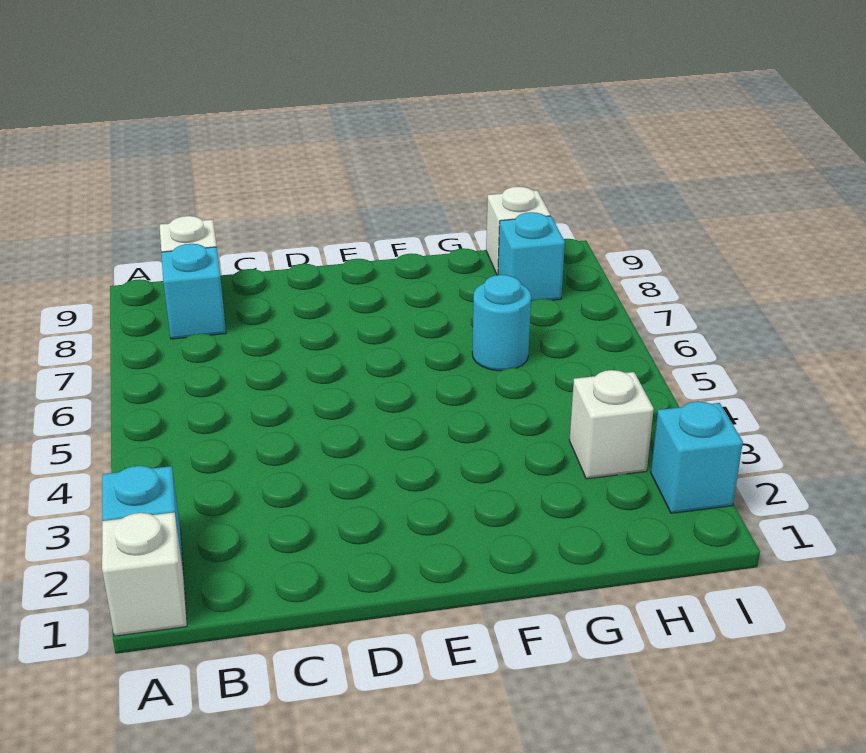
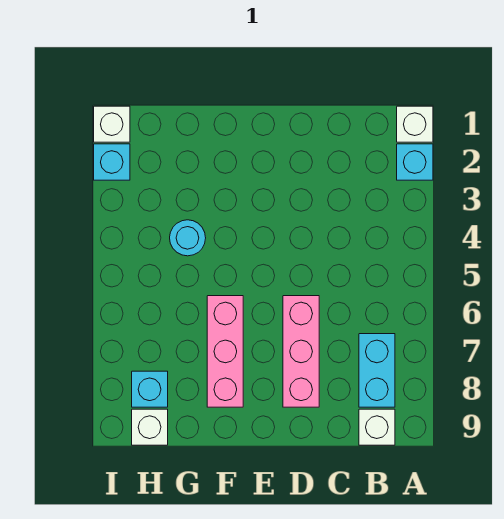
cyan 1x1 brick [161,244,226,339] -> cyan 1x2 brick [359,334,395,407]
none -> pink 1x3 brick [283,296,319,407]
none -> pink 1x3 brick [207,296,243,407]
cyan 1x1 round brick [472,275,531,371] -> cyan 1x1 round brick moved to [170,220,206,256]
white 1x1 brick [569,370,654,479] -> white 1x1 brick moved to [94,106,130,142]

